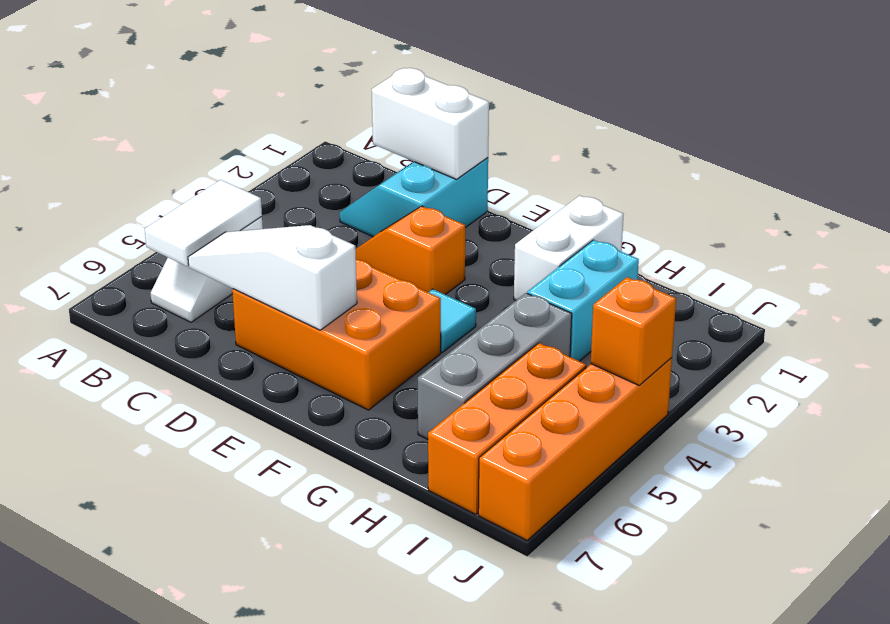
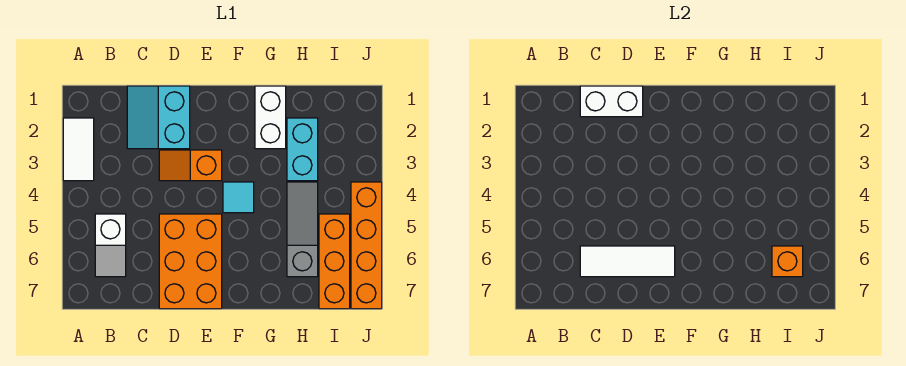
white 1x2 tile [145,180,262,266] -> white 1x2 tile moved to [63,118,94,181]
white 1x3 slope [188,225,357,330] -> white 1x3 tile [580,246,675,277]
orange 2x3 brick [232,260,441,410] -> orange 2x3 brick turned to [159,214,222,309]
grey 1x3 brick [418,293,572,439] -> grey 1x3 slope [287,182,318,277]
orange 1x1 brick [591,277,676,385] -> orange 1x1 brick moved to [772,246,803,277]

